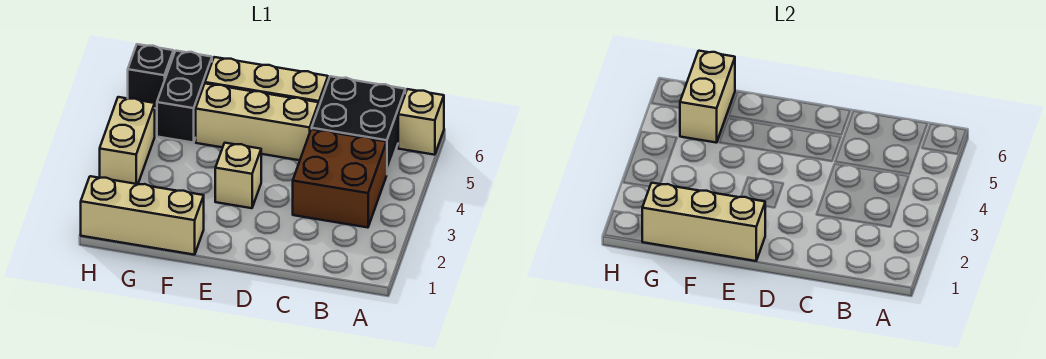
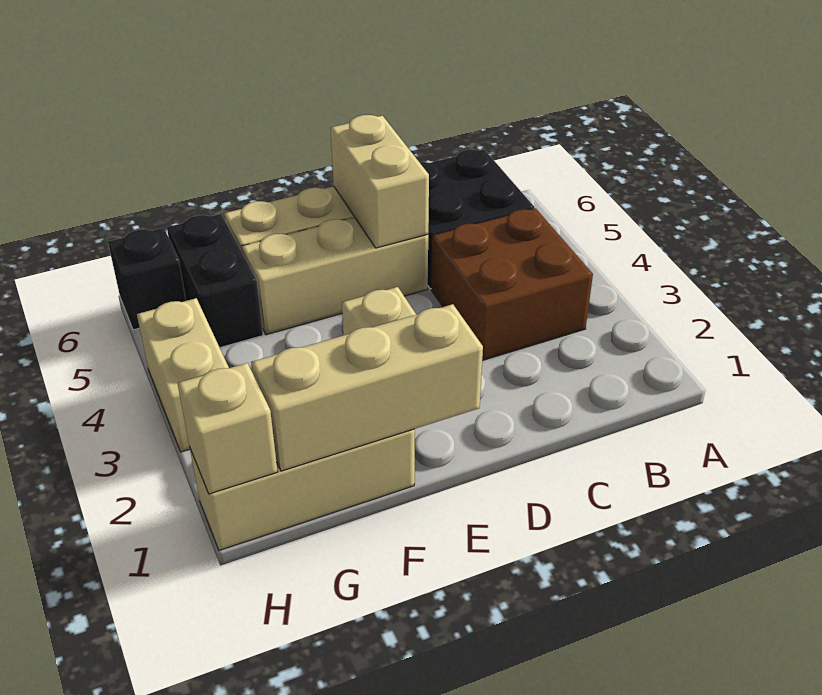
tan 1x1 brick [398,89,444,155] -> tan 1x1 brick moved to [177,363,278,494]
tan 1x2 brick [680,51,735,143] -> tan 1x2 brick moved to [330,115,429,248]

